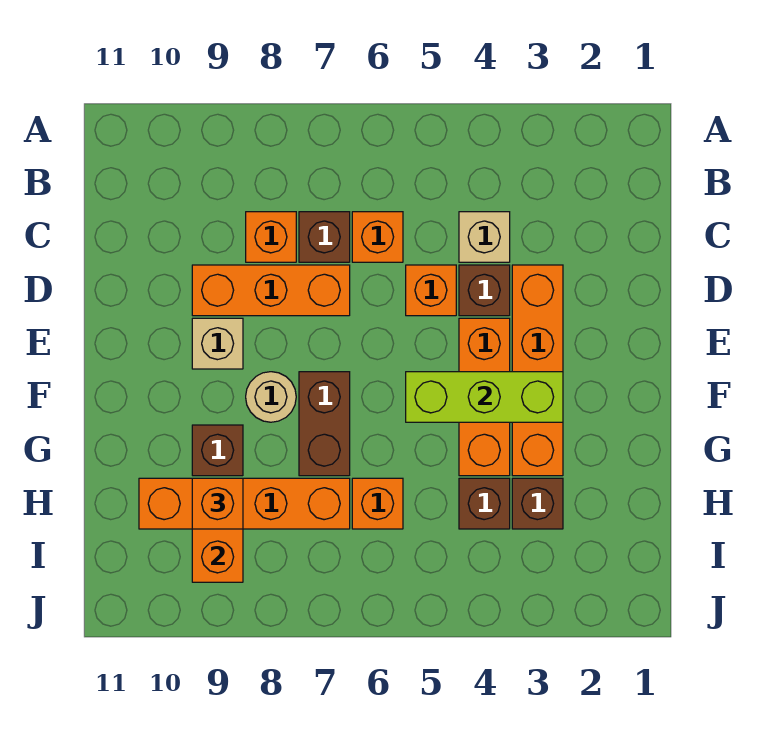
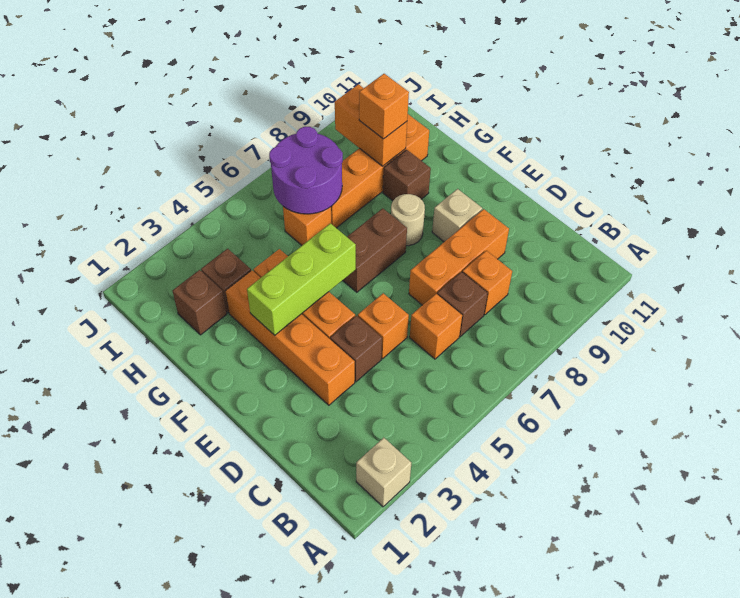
tan 1x1 brick [459,212,510,262] -> tan 1x1 brick moved to [356,438,411,507]
brown 1x2 brick [299,372,350,476] -> brown 1x2 brick turned to [343,208,407,292]
brown 1x1 brick [459,478,510,529] -> brown 1x1 brick moved to [172,270,227,335]
none -> purple 2x2 round brick [269,127,343,214]

